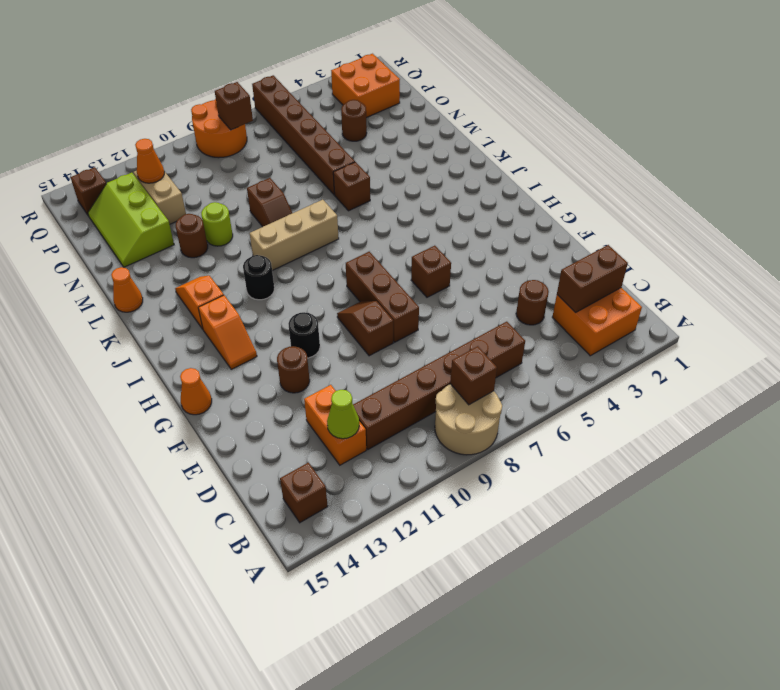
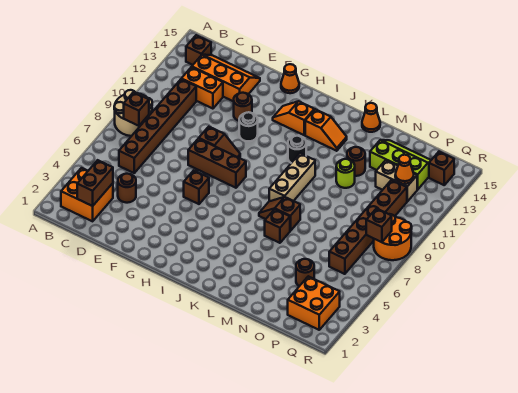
lime 1x1 cone [327,390,359,439] -> none
none -> orange 2x3 slope [192,55,260,102]
brown 1x2 slope [247,178,292,227] -> brown 1x2 slope moved to [259,197,300,231]
brown 1x6 brick [252,75,355,195] -> brown 1x6 brick turned to [329,180,407,274]

